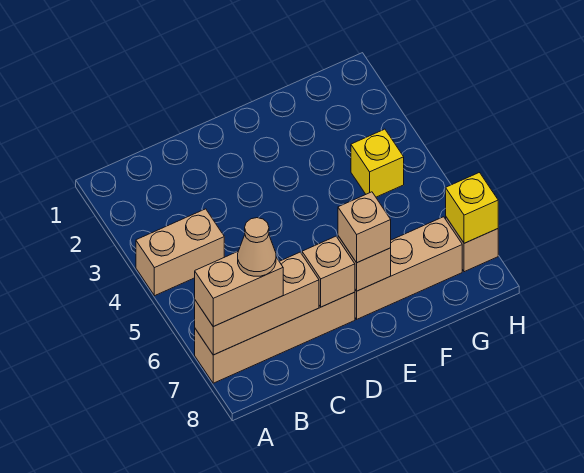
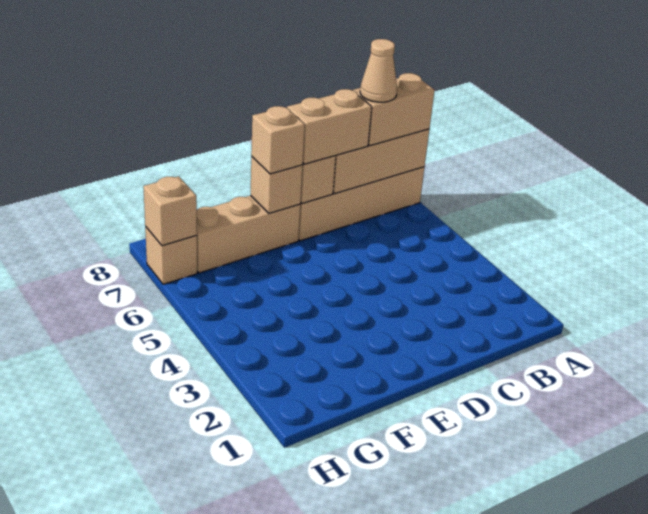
tan 1x2 brick [136,209,224,296] -> tan 1x2 brick moved to [287,89,372,164]
yellow 1x1 brick [351,129,404,197] -> none
yellow 1x1 brick [446,173,498,243] -> tan 1x1 brick [143,176,197,246]

